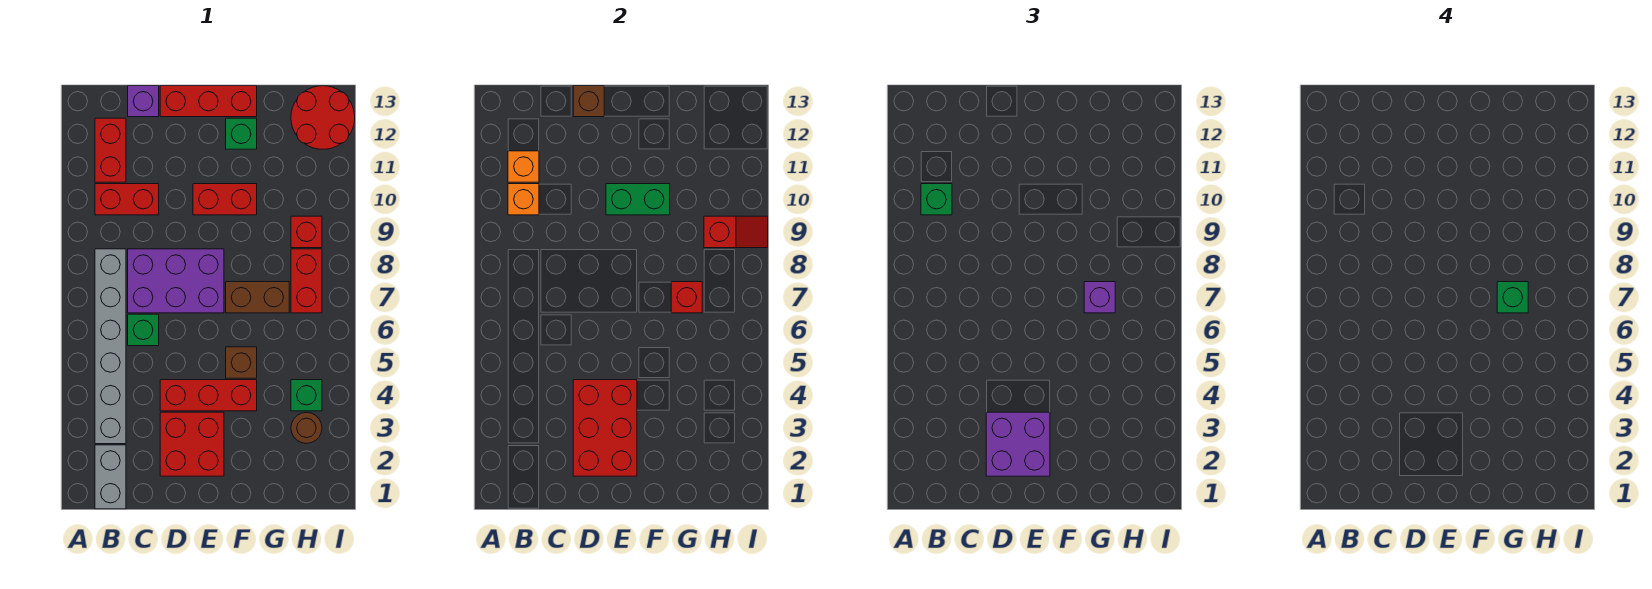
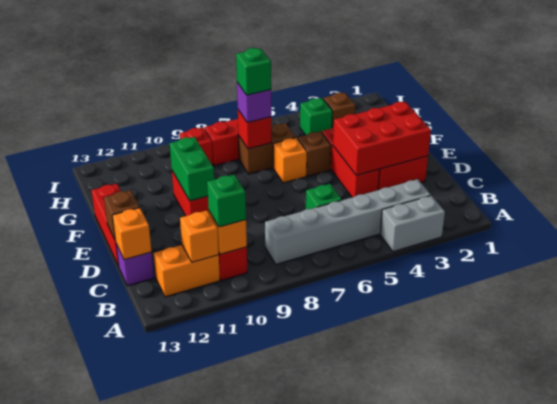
grey 1x2 brick [95,445,126,509] -> grey 1x2 brick moved to [380,196,445,252]
red 1x2 brick [95,118,126,182] -> orange 1x2 brick [154,245,220,297]
purple 2x3 brick [128,249,224,313] -> none
none -> orange 1x1 brick [112,208,152,260]
purple 2x2 brick [986,412,1050,476] -> none
none -> orange 1x1 brick [273,138,307,183]
brown 1x2 brick [226,282,289,313] -> brown 1x2 brick turned to [238,123,296,174]
green 1x1 brick [226,118,257,149] -> none
brown 1x1 round brick [291,412,322,443] -> brown 1x1 brick [323,92,356,127]
red 1x2 slope [704,216,768,248] -> none
red 2x2 round brick [291,86,355,149] -> none

